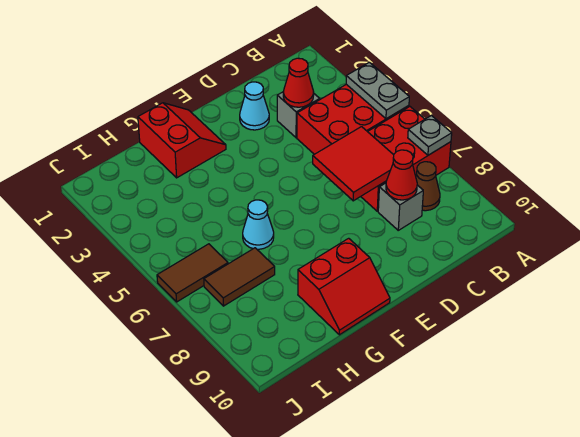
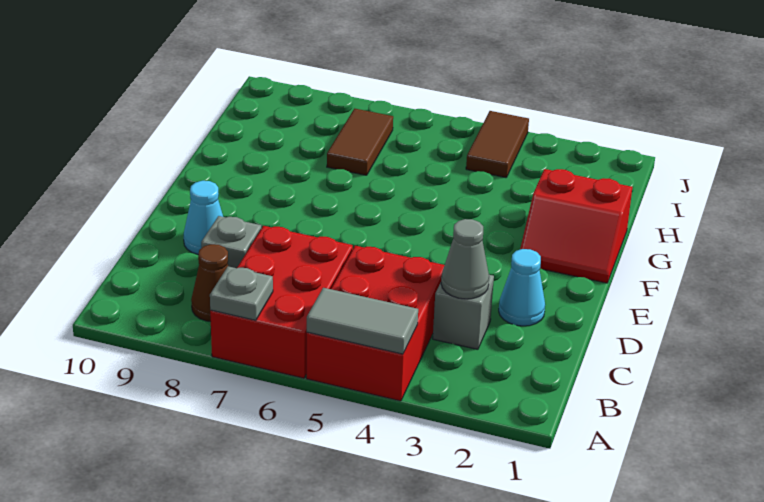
grey 1x2 plate [346,62,409,119] -> grey 1x2 tile [307,288,418,354]
red 1x1 cone [283,58,314,107] -> grey 1x1 cone [441,219,489,299]
red 2x2 tile [313,127,394,201] -> none
red 1x1 cone [386,150,417,200] -> none
red 2x2 slope [298,238,390,335] -> none
cyan 1x1 cone [243,200,274,249] -> cyan 1x1 cone moved to [184,181,223,254]
brown 1x2 tile [157,244,228,302] -> brown 1x2 tile moved to [466,111,529,178]

